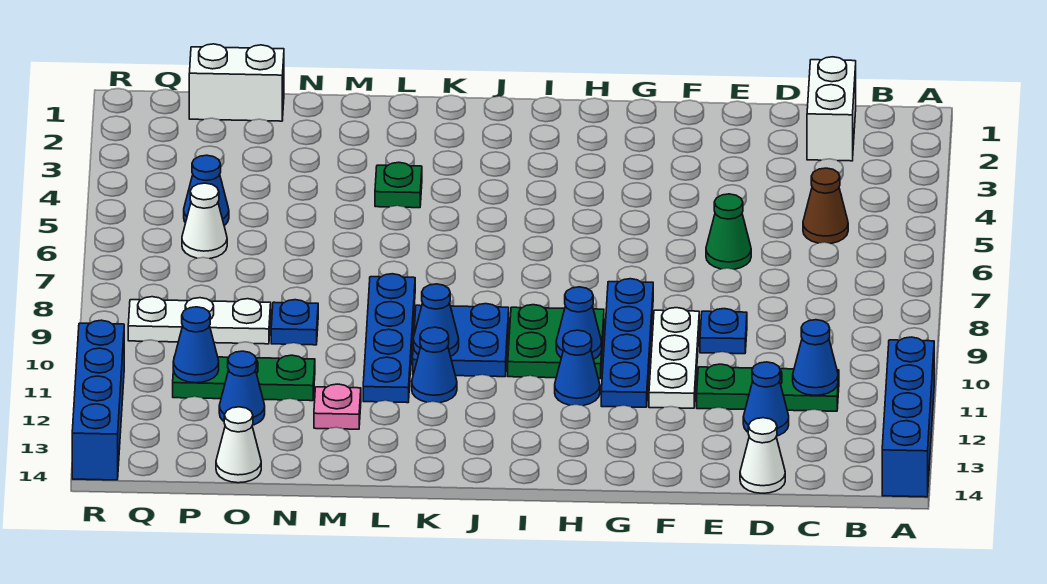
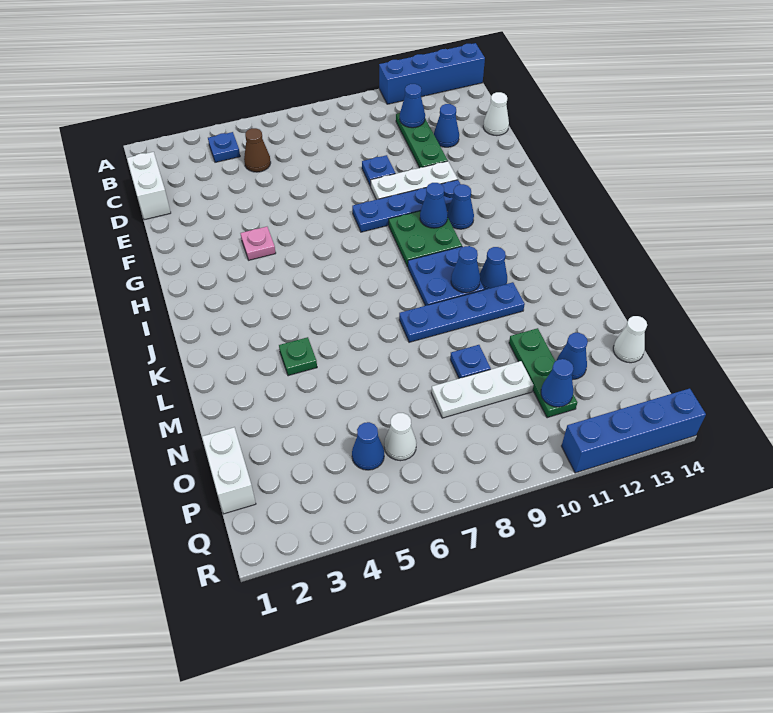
none -> blue 1x1 plate [208,132,240,162]
white 1x2 brick [807,57,856,161] -> white 1x2 brick turned to [127,152,171,220]
green 1x1 cone [706,194,751,269] -> none
pink 1x1 plate [314,384,361,429] -> pink 1x1 plate moved to [240,227,276,260]
white 1x3 plate [128,297,271,344] -> white 1x3 plate turned to [431,361,534,418]

